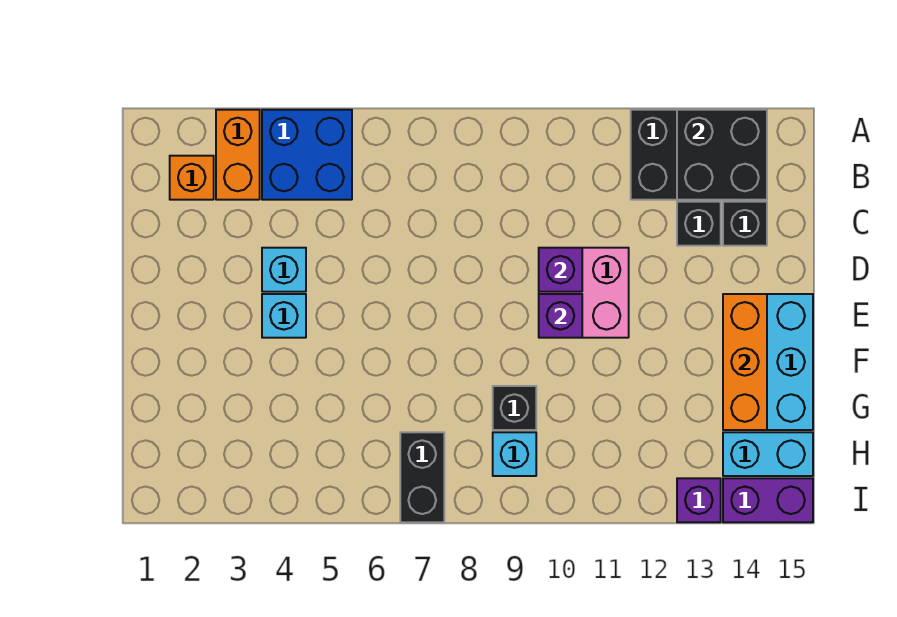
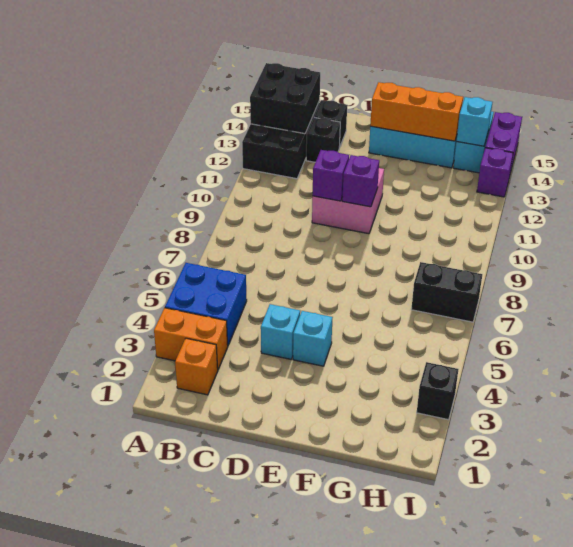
black 1x1 brick [493,386,536,430] -> black 1x1 brick moved to [417,362,458,420]
cyan 1x1 brick [493,432,536,476] -> cyan 1x1 brick moved to [456,97,492,146]

